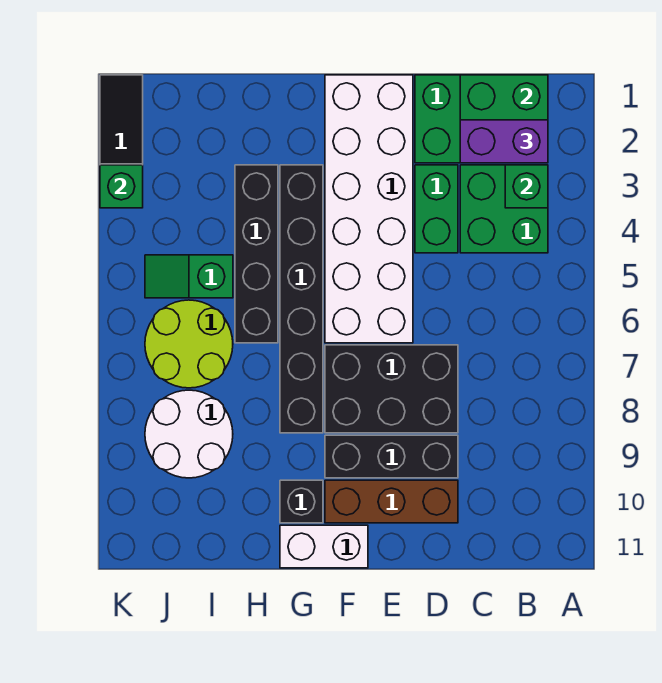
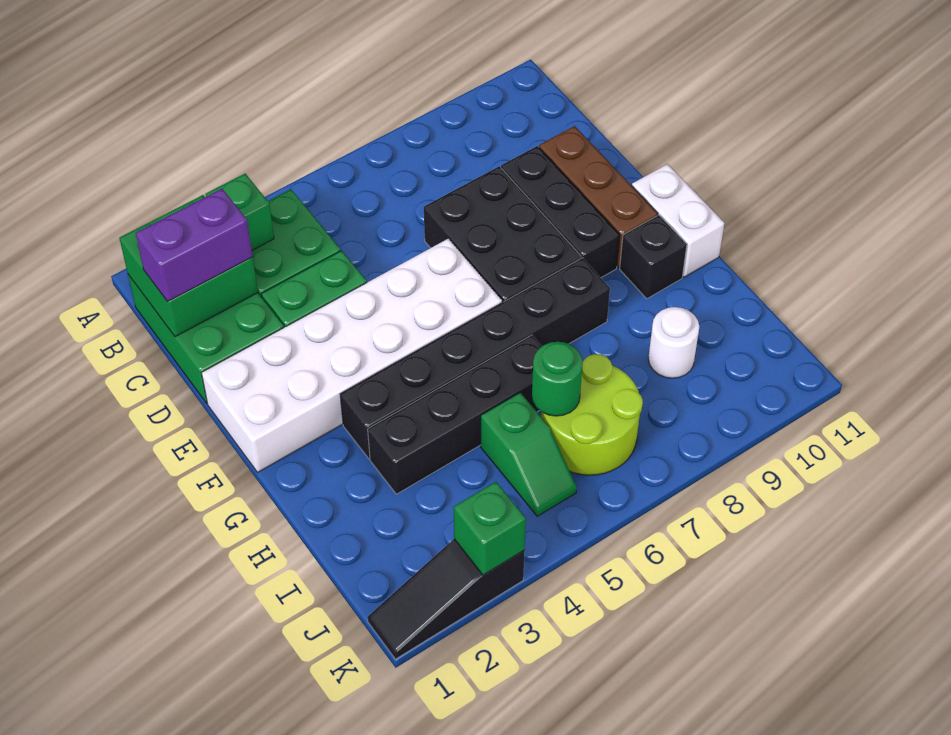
purple 1x2 brick [460,120,548,163] -> purple 1x2 brick turned to [136,189,253,302]
none -> green 1x1 round brick [532,342,583,416]
white 2x2 round brick [145,390,233,478] -> white 1x1 round brick [648,307,699,378]

